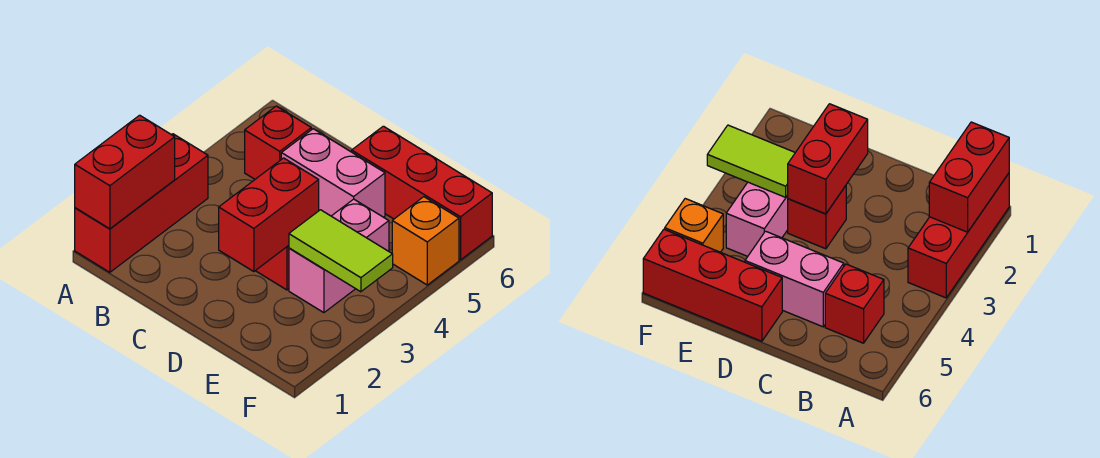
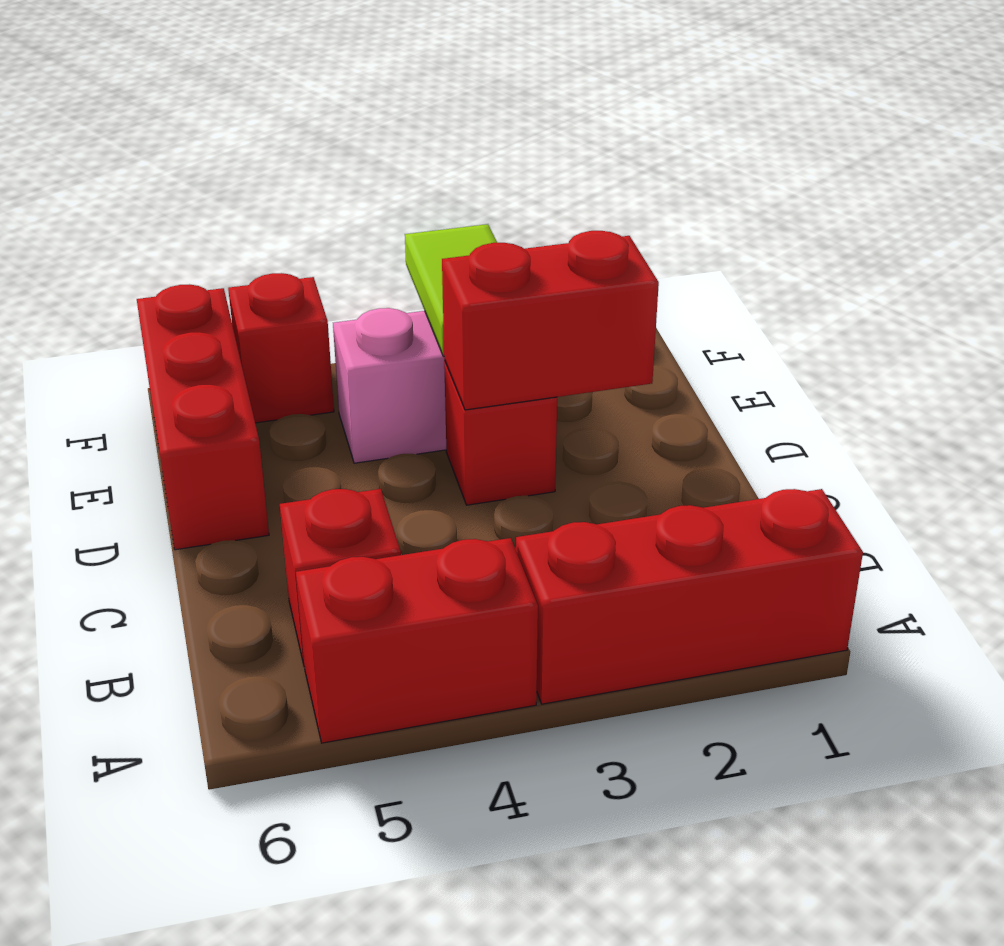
red 1x2 brick [75,115,175,229] -> red 1x2 brick moved to [296,538,538,743]
pink 1x2 brick [281,129,385,217] -> none
orange 1x1 brick [392,197,459,285] -> red 1x1 brick [228,273,334,423]

